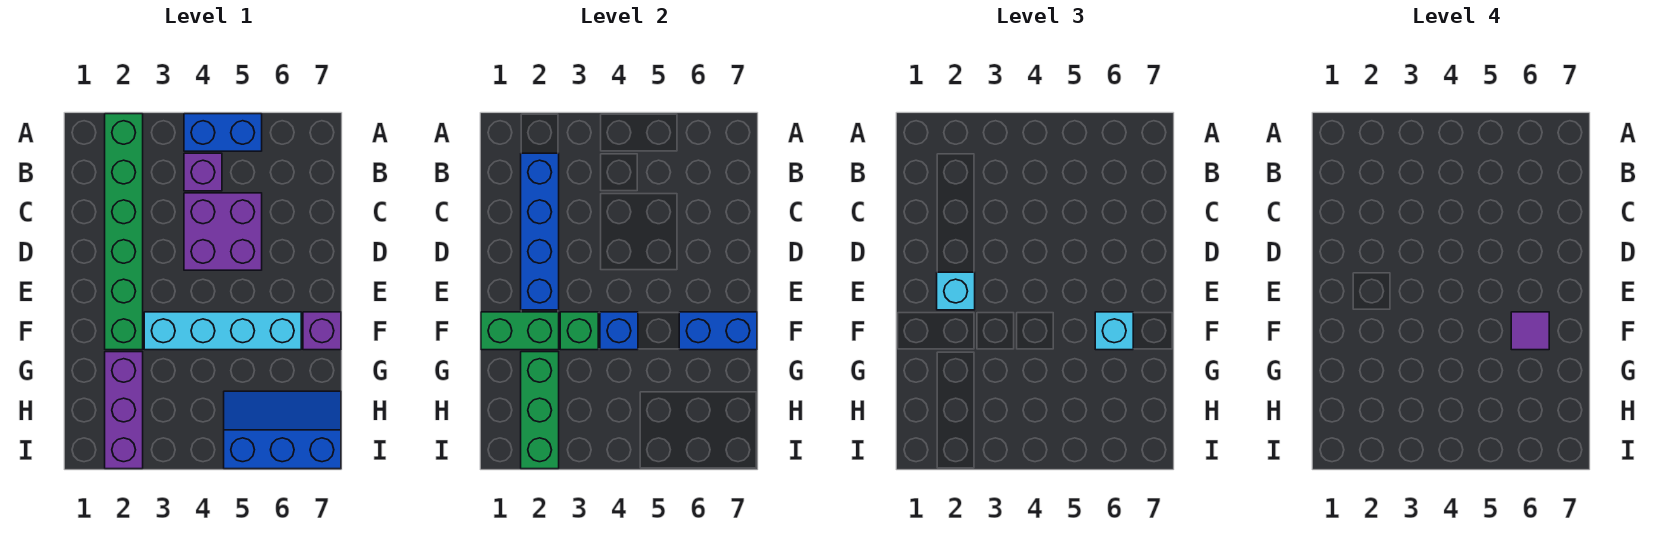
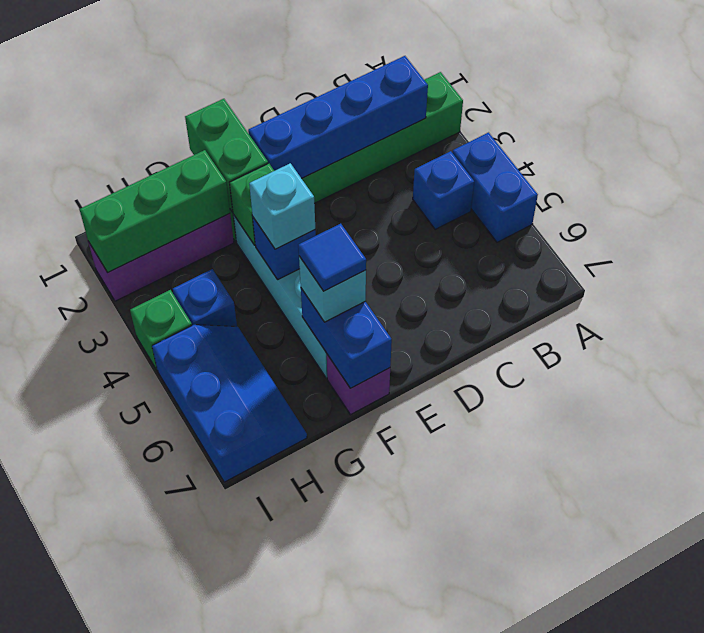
purple 1x1 brick [184,153,222,191] -> blue 1x1 brick [413,151,474,229]
purple 2x2 brick [184,193,262,270] -> none
cyan 1x1 brick [937,272,975,310] -> cyan 1x1 brick moved to [249,163,315,249]
purple 1x1 tile [1511,312,1549,350] -> blue 1x1 tile [298,224,366,291]
none -> blue 1x1 brick [173,269,237,327]
none -> green 1x1 brick [130,290,192,371]

